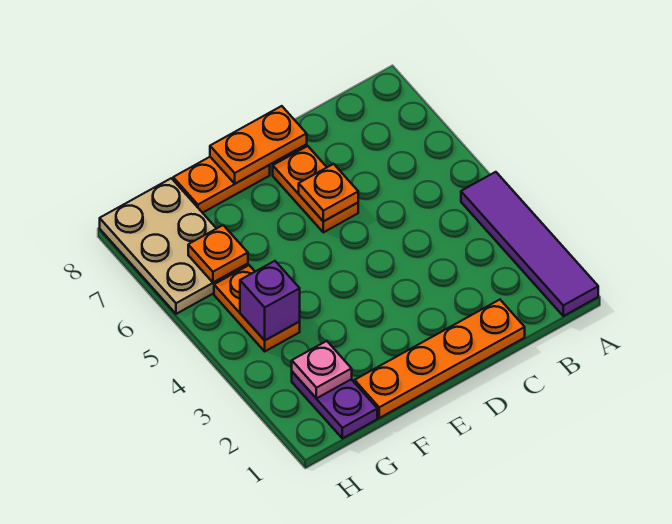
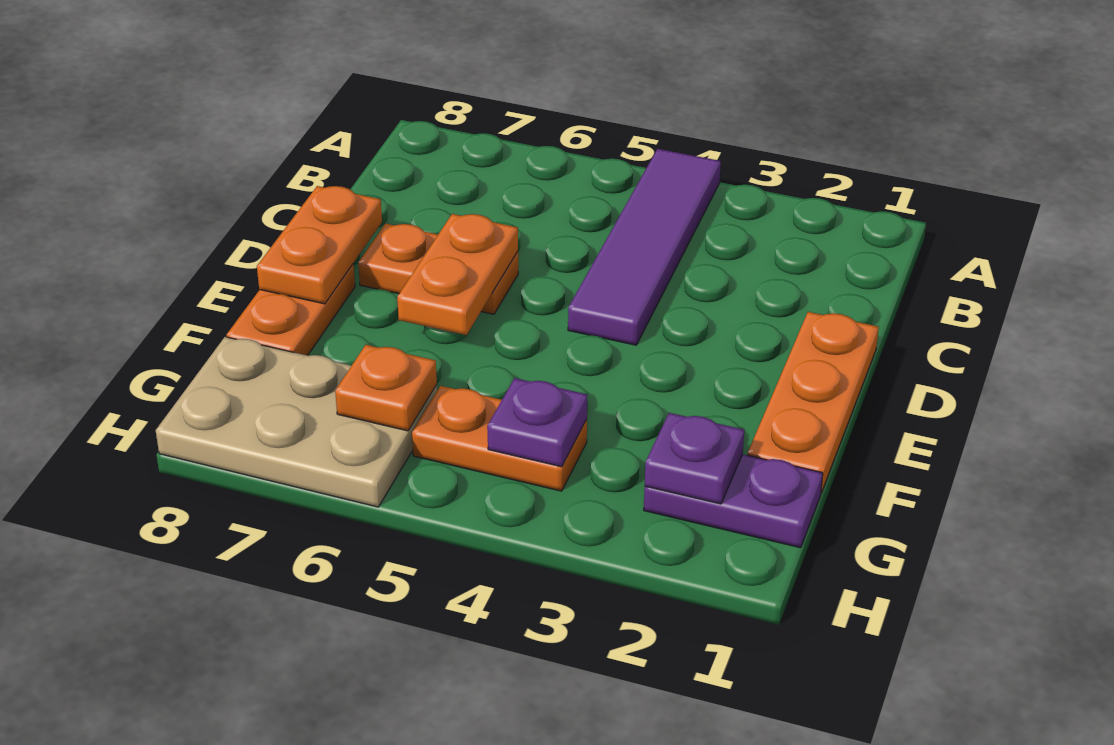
purple 1x4 tile [461,172,598,316] -> purple 1x4 tile turned to [568,149,721,345]
orange 1x4 plate [355,300,525,418] -> orange 1x3 plate [747,312,879,493]
orange 1x1 plate [299,164,358,221] -> orange 1x2 plate [397,214,518,335]
pink 1x1 plate [292,341,352,398] -> purple 1x1 plate [645,413,744,504]
purple 1x1 brick [240,261,300,340] -> purple 1x1 plate [487,378,587,467]

